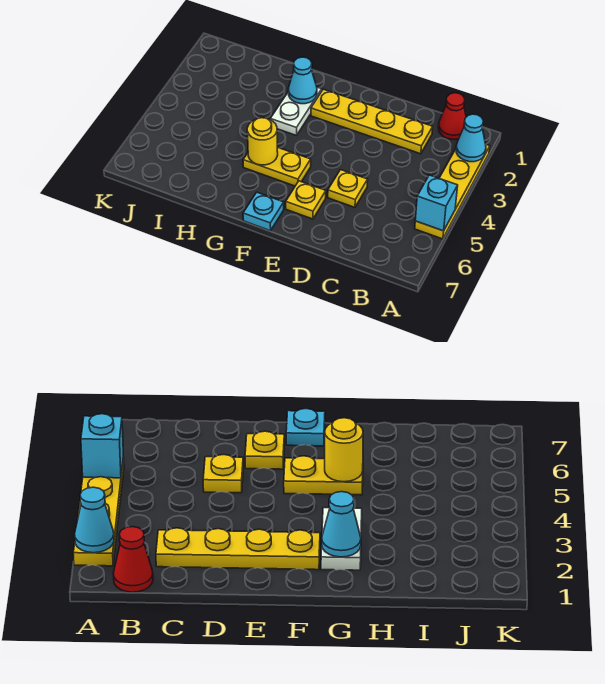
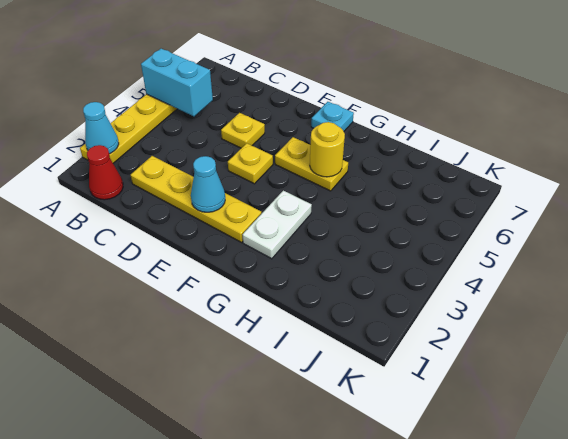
cyan 1x1 brick [415,175,458,231] -> cyan 1x2 brick [141,49,213,116]
yellow 1x1 plate [286,181,326,219] -> yellow 1x1 plate moved to [228,143,273,184]
cyan 1x1 cone [288,57,317,104] -> cyan 1x1 cone moved to [191,156,225,212]

